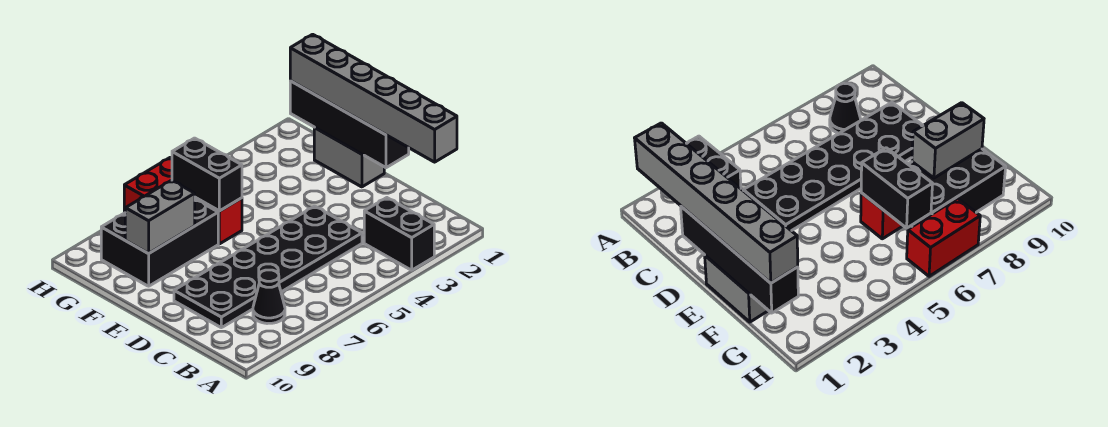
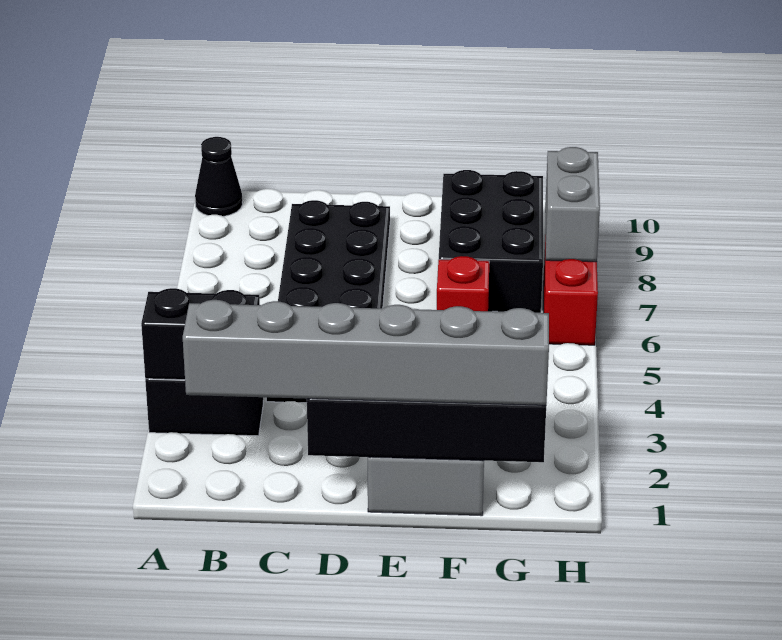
black 1x1 cone [253,270,285,324] -> black 1x1 cone moved to [195,137,243,216]
black 1x2 brick [172,138,242,211] -> black 1x2 brick moved to [141,288,260,380]
grey 1x2 brick [125,180,195,253] -> grey 1x2 brick moved to [545,147,600,262]

